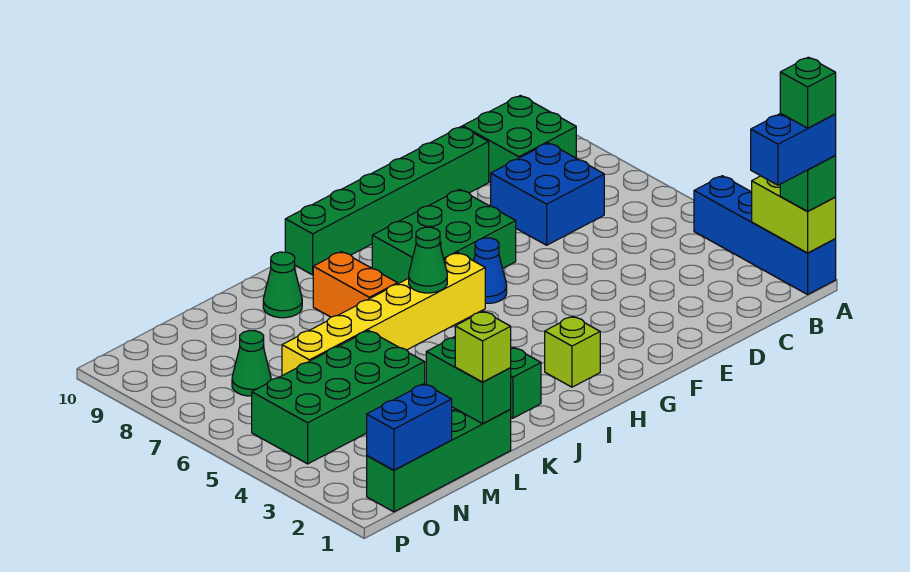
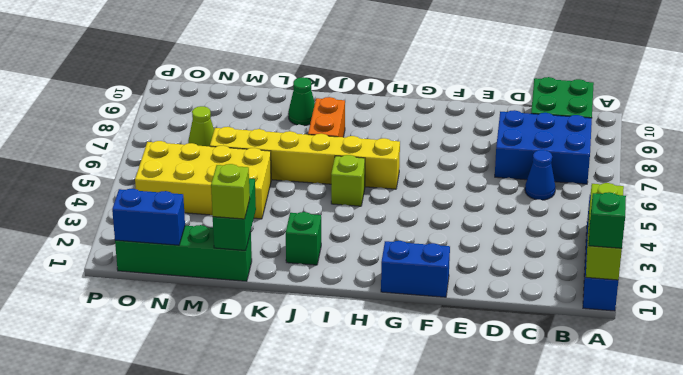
lime 1x2 brick [752,176,836,253] -> lime 1x3 brick [586,183,624,280]
blue 1x2 brick [751,113,836,185] -> blue 1x2 brick moved to [381,241,450,297]
green 1x1 brick [780,57,836,128] -> none
blue 2x2 brick [491,143,604,245] -> blue 2x3 brick [495,110,592,184]
green 1x6 brick [285,126,489,275] -> none
green 2x3 brick [372,189,516,284] -> none
blue 1x1 cone [474,238,507,303] -> blue 1x1 cone moved to [525,150,555,200]
lime 1x1 brick [545,316,600,387] -> lime 1x1 brick moved to [331,155,365,206]
green 1x1 cone [409,227,447,293] -> none
green 2x4 brick [252,331,425,464] -> yellow 2x4 brick [135,141,271,219]
green 1x1 cone [232,331,271,396] -> lime 1x1 cone [188,106,214,146]

